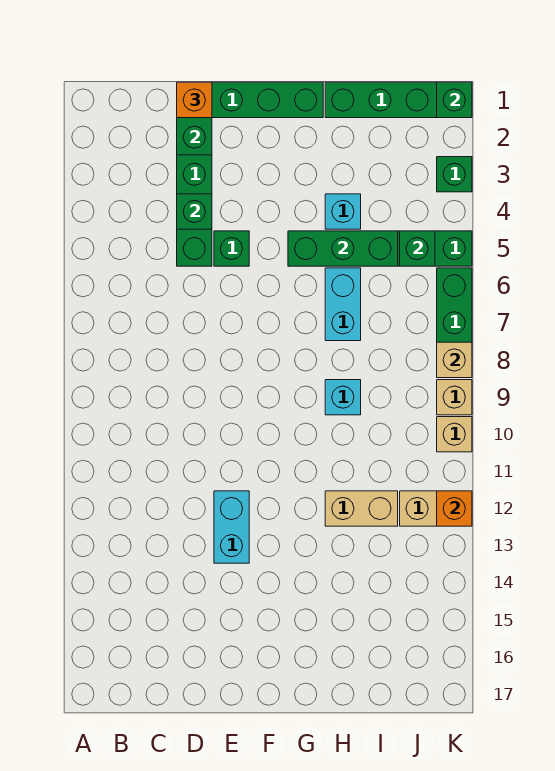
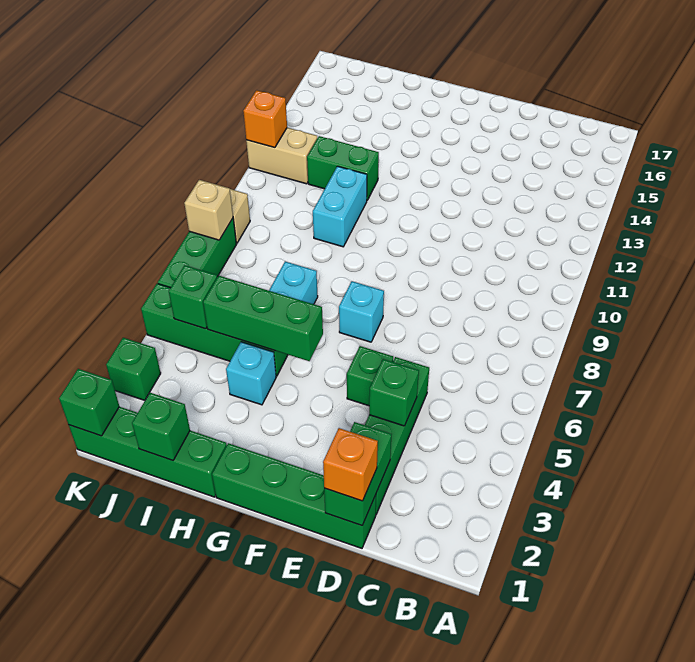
cyan 1x2 brick [214,491,249,563] -> cyan 1x2 brick moved to [313,166,367,247]
cyan 1x1 brick [325,380,361,415] -> cyan 1x1 brick moved to [339,281,384,342]
tan 1x2 brick [325,491,398,526] -> green 1x2 brick [307,136,379,200]
none -> green 1x1 brick [132,393,190,460]
tan 1x1 brick [437,417,472,452] -> none

